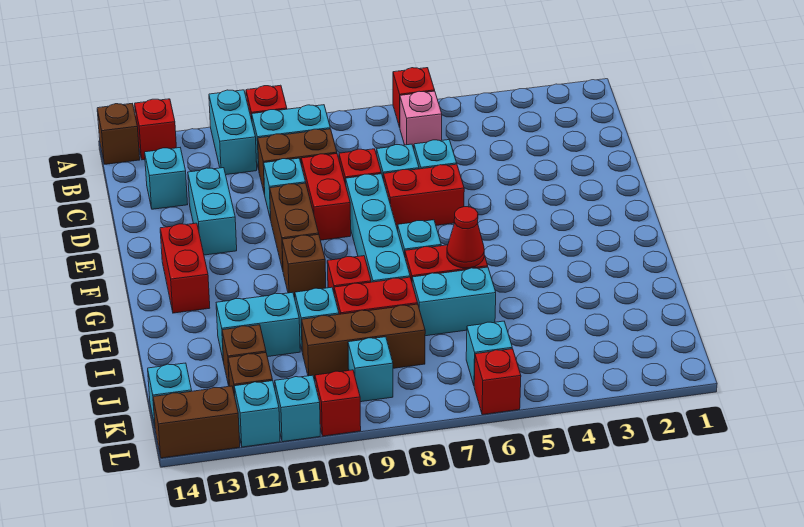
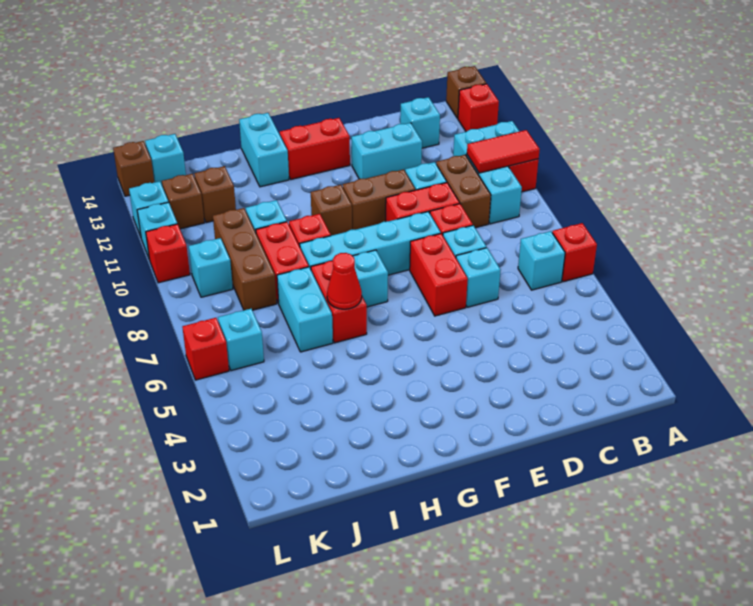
none -> red 1x2 tile [467,130,540,173]
pink 1x1 brick [400,91,442,149] -> cyan 1x1 brick [518,231,565,290]
cyan 1x2 brick [216,292,300,362] -> cyan 1x2 brick moved to [239,113,289,187]
brown 1x2 brick [153,386,240,458] -> brown 1x1 brick [113,141,154,196]

